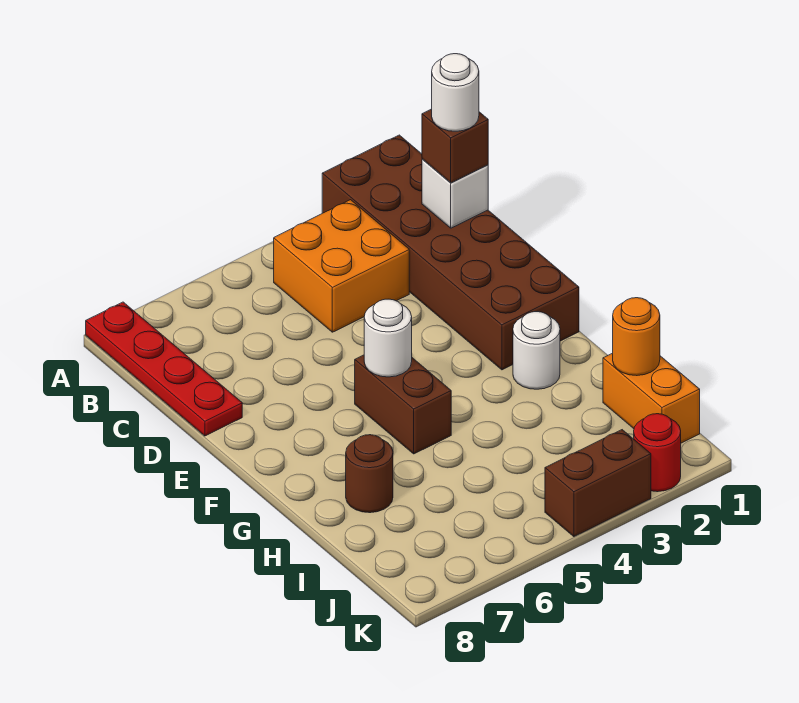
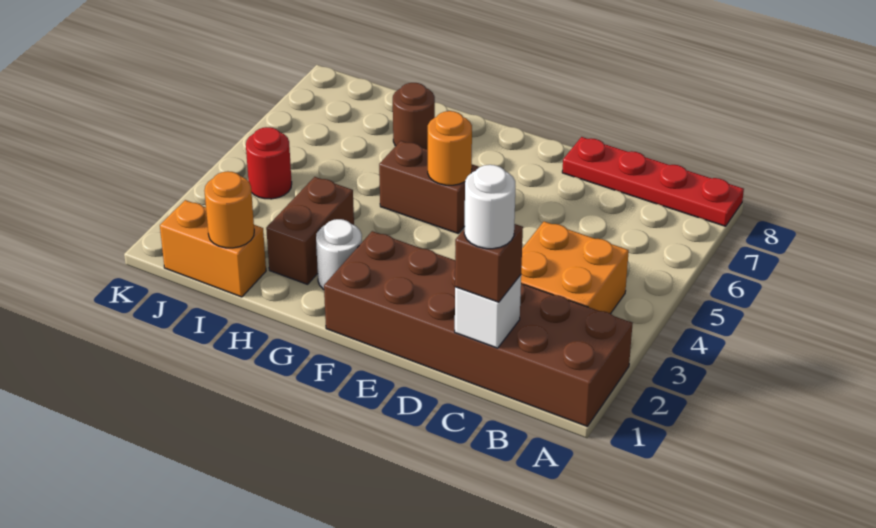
white 1x1 round brick [364,299,412,377] -> orange 1x1 round brick [428,111,472,185]
red 1x1 round brick [634,414,681,492] -> red 1x1 round brick moved to [246,127,292,199]
brown 1x2 brick [545,430,651,537] -> brown 1x2 brick moved to [266,177,354,284]

